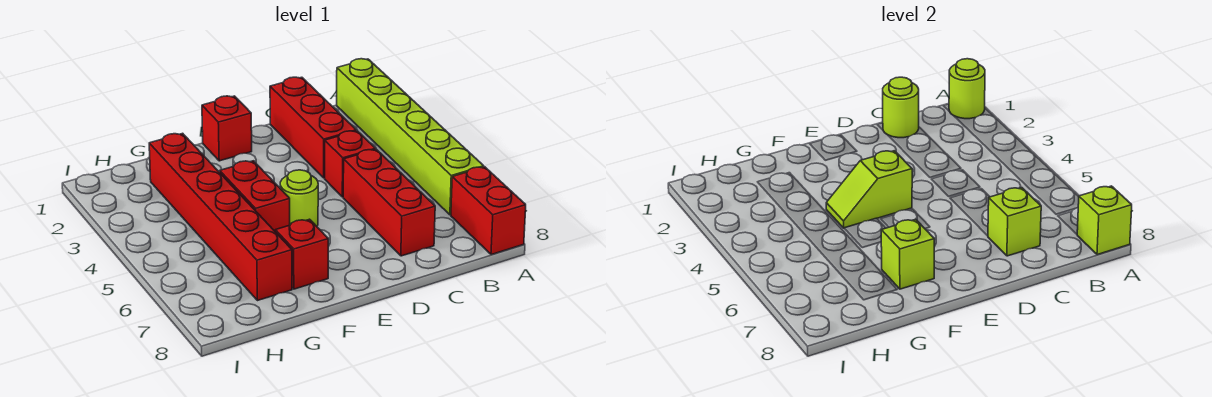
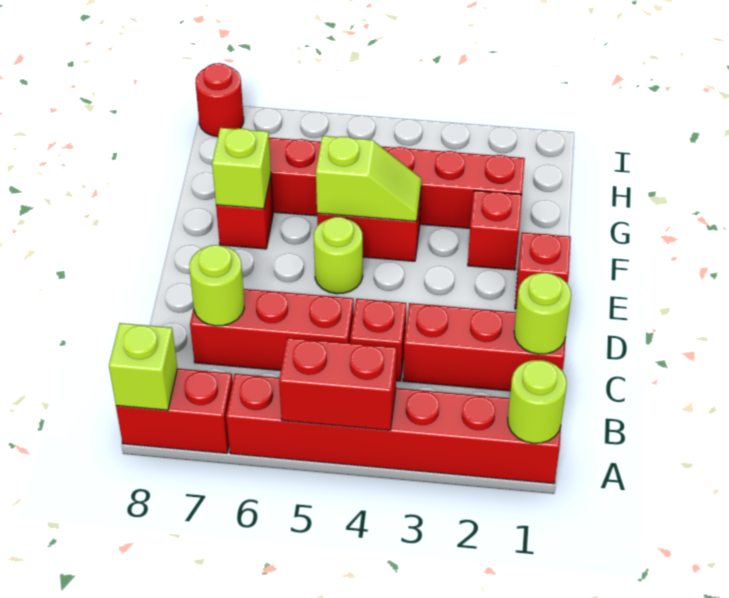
lime 1x6 brick [337,59,484,215] -> red 1x6 brick [226,374,561,484]
none -> red 1x2 brick [279,338,397,430]
lime 1x1 brick [988,188,1041,256] -> lime 1x1 round brick [189,245,244,326]
lime 1x2 slope [826,151,912,228] -> lime 1x2 slope turned to [316,136,421,221]
none -> red 1x1 brick [468,191,522,270]
none -> red 1x1 round brick [195,63,244,137]

